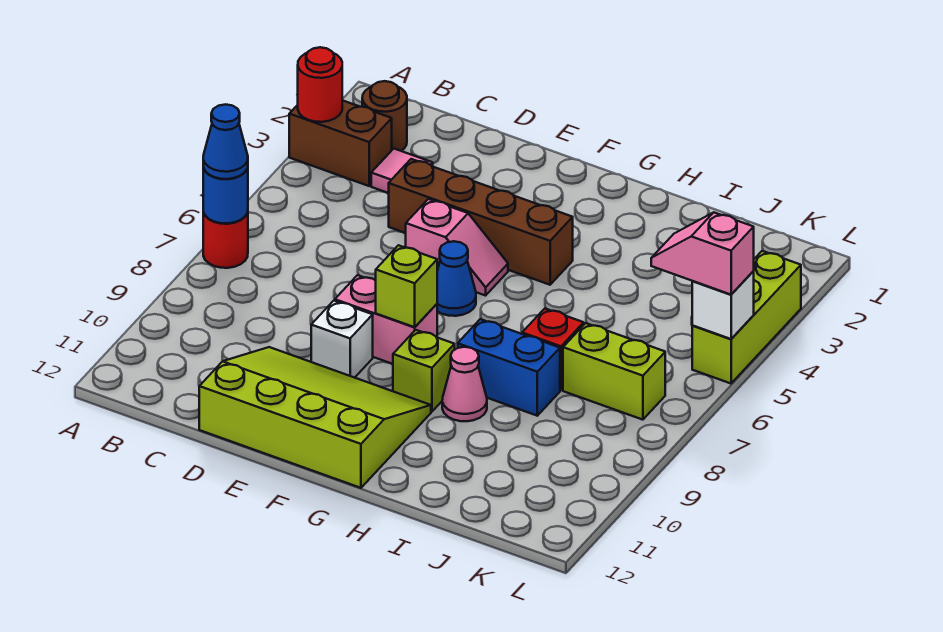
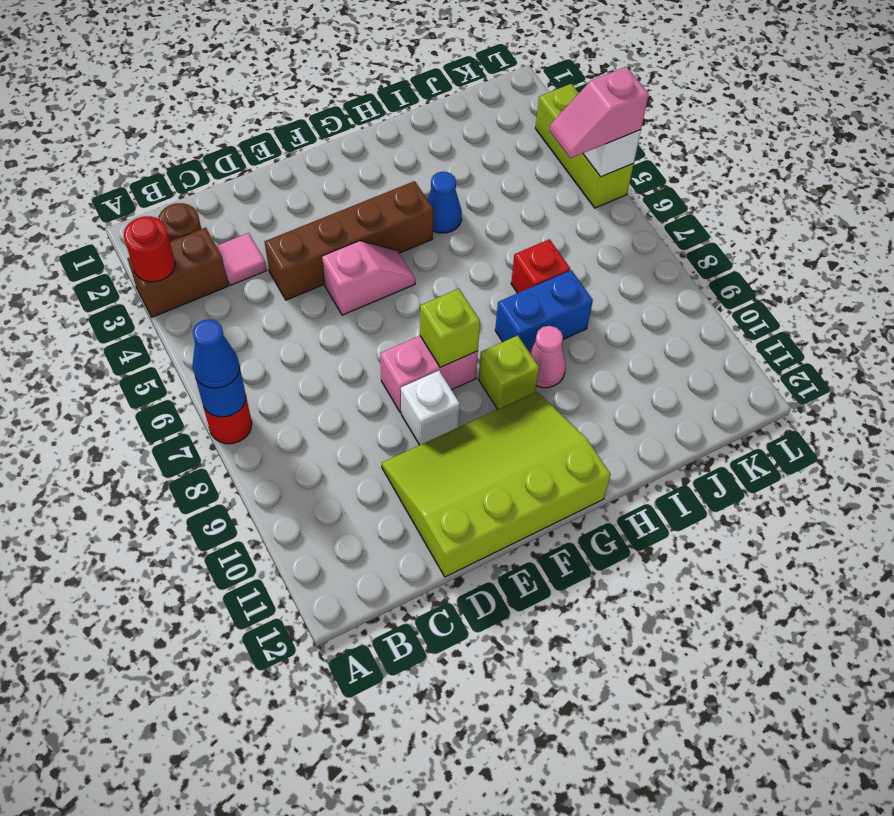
blue 1x1 cone [437,241,476,316] -> blue 1x1 cone moved to [427,172,462,233]
lime 1x2 brick [563,323,665,420] -> none

